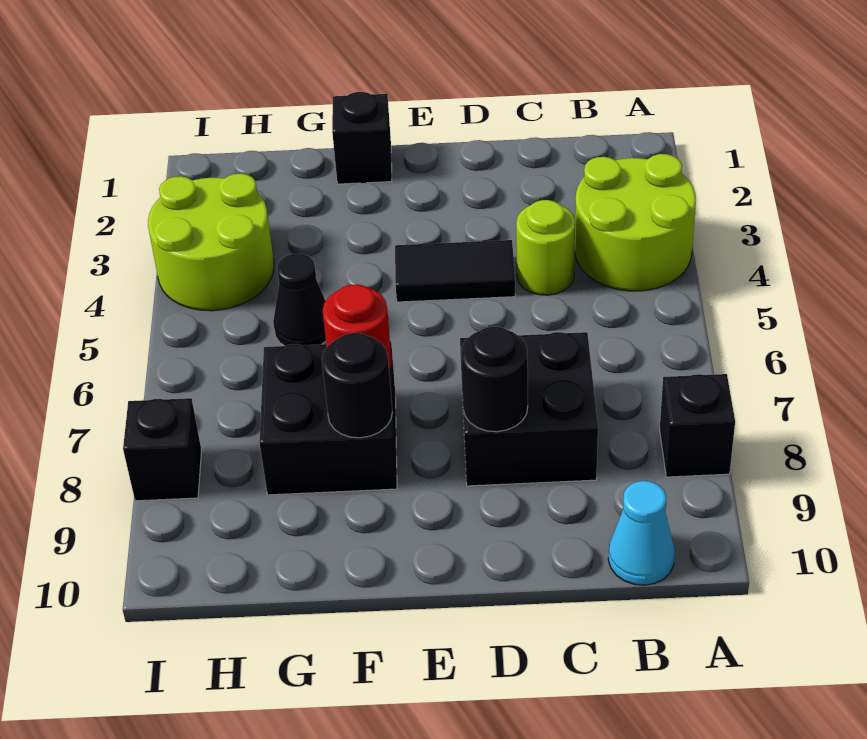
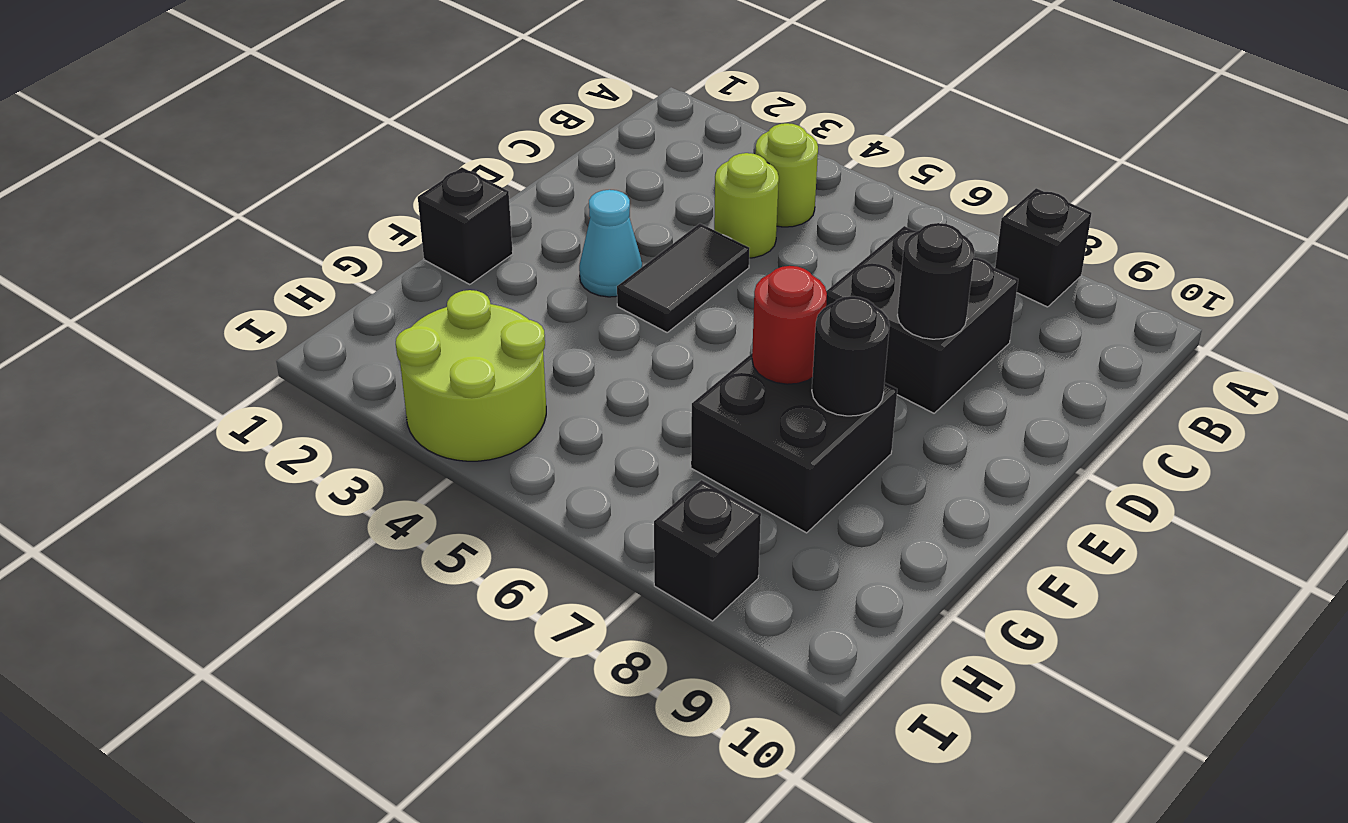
lime 2x2 round brick [575,154,696,291] -> lime 1x1 round brick [755,123,818,227]
cyan 1x1 cone [608,481,675,585] -> cyan 1x1 cone moved to [579,190,643,297]
black 1x1 cone [273,254,326,346] -> none

